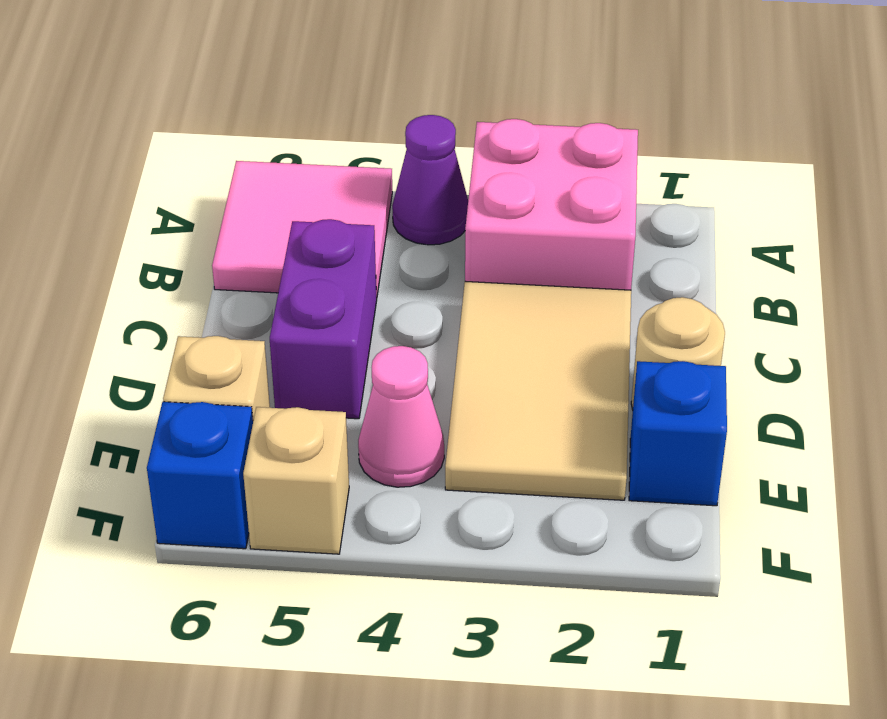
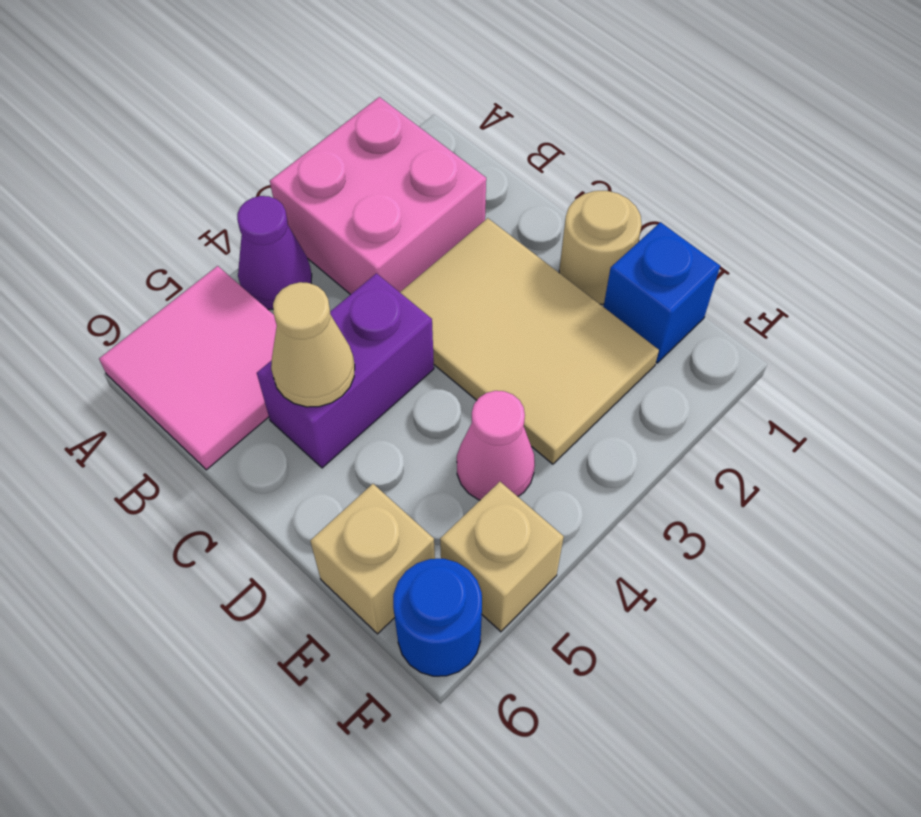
purple 1x2 brick [270,219,377,419] -> purple 1x2 brick turned to [257,273,434,468]
none -> tan 1x1 cone [271,282,355,407]
blue 1x1 brick [147,402,253,549] -> blue 1x1 round brick [393,559,482,676]

